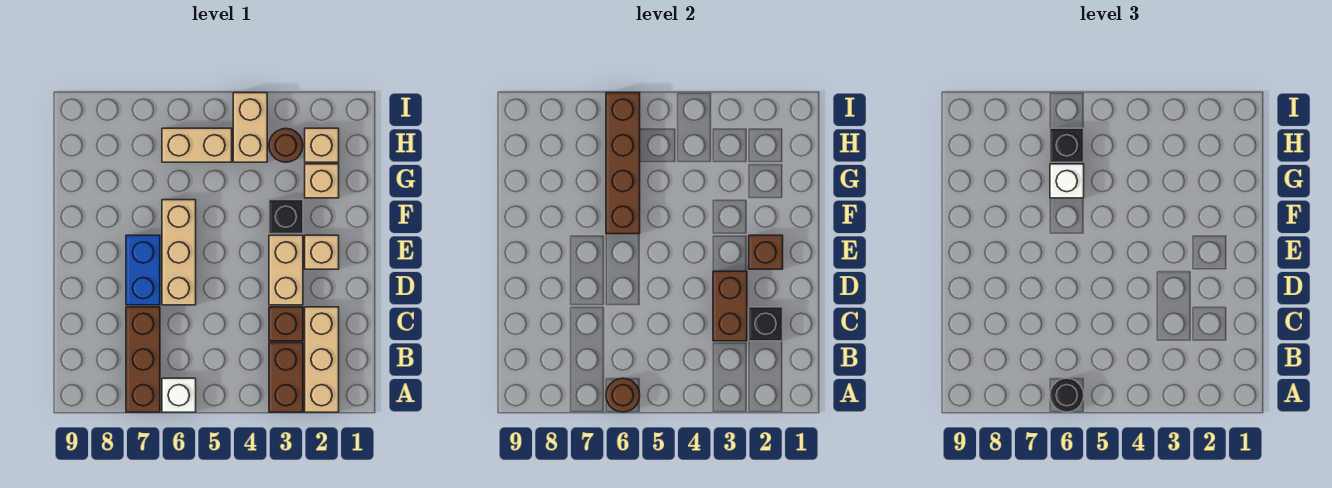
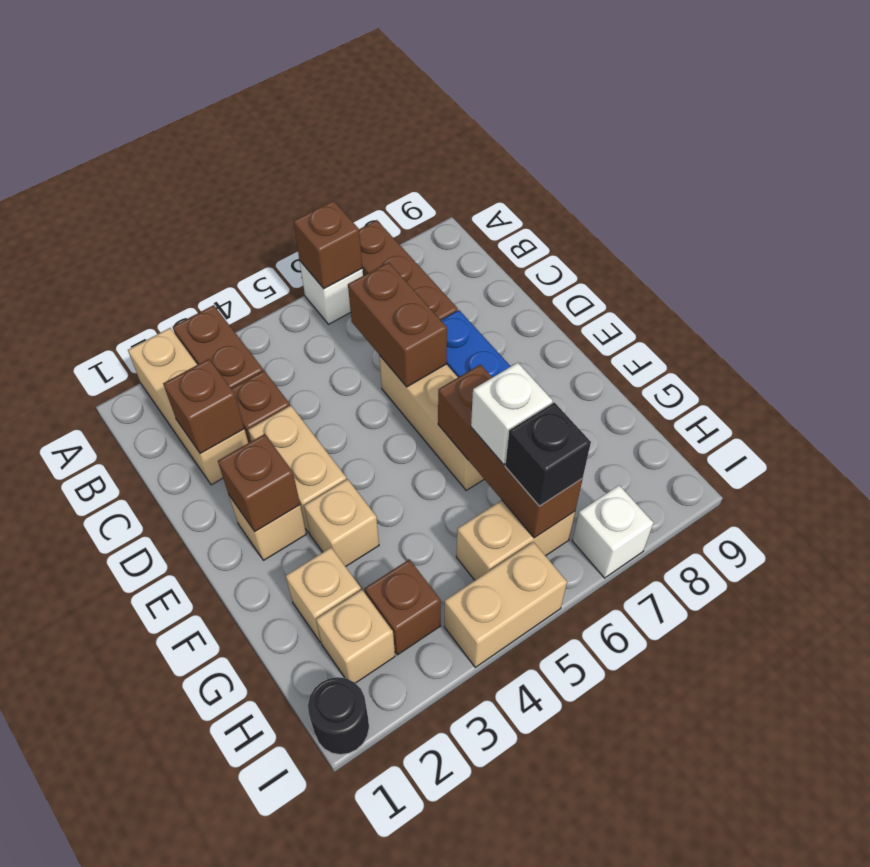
brown 1x1 round brick [606,378,640,412] -> brown 1x1 brick [293,201,362,289]
black 1x1 round brick [1050,378,1084,412] -> black 1x1 round brick moved to [308,677,369,755]
black 1x1 brick [749,307,783,341] -> brown 1x1 brick [163,359,244,454]
brown 1x2 brick [713,271,747,341] -> brown 1x2 brick moved to [348,262,447,387]
black 1x1 brick [269,200,303,234] -> tan 1x1 brick [304,479,379,567]
brown 1x4 brick [606,93,640,234] -> brown 1x3 brick [438,364,583,538]
brown 1x1 round brick [269,128,303,162] -> brown 1x1 brick [365,559,441,655]
tan 1x2 brick [233,93,267,162] -> tan 1x2 brick turned to [444,542,567,667]
none -> white 1x1 brick [572,485,653,578]

